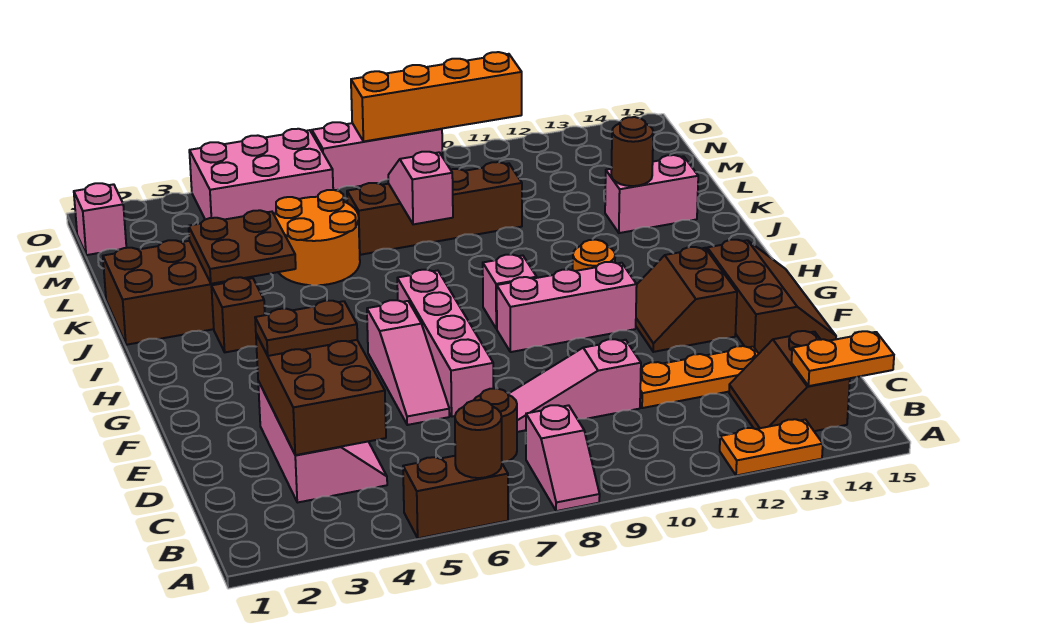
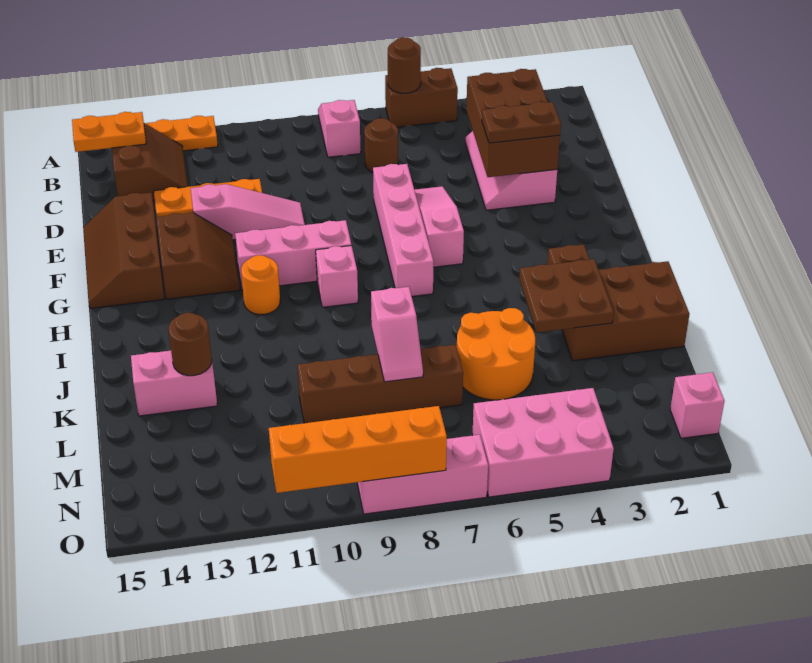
pink 1x3 slope [508,339,641,432] -> pink 1x3 slope moved to [191,184,305,240]

